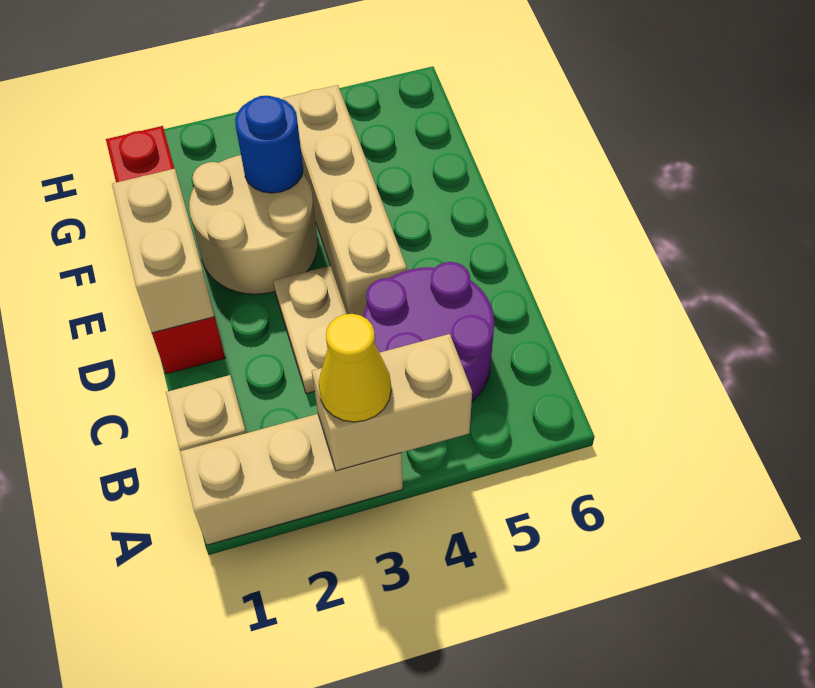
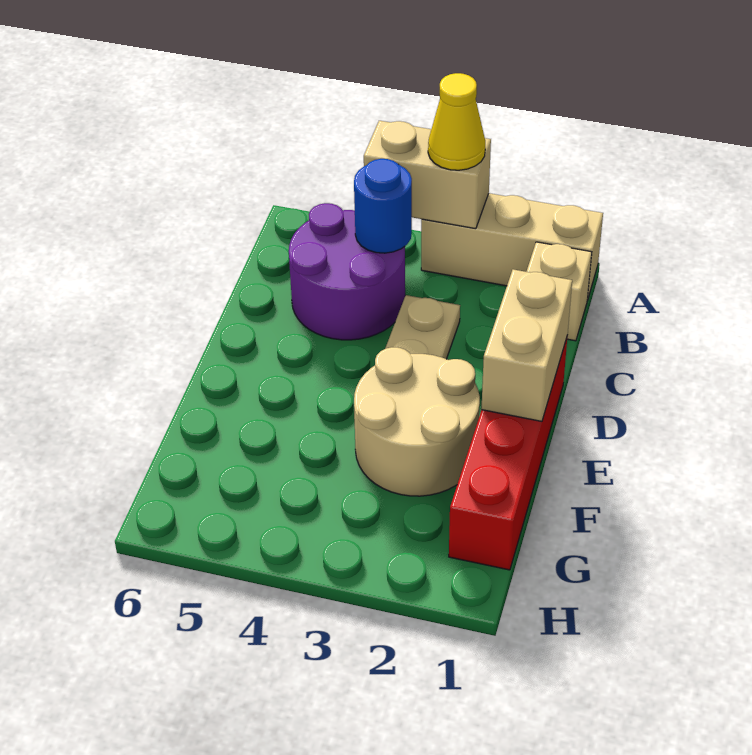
tan 1x4 brick [283,85,407,317] -> none
blue 1x1 round brick [235,96,303,193] -> blue 1x1 round brick moved to [354,159,412,253]

